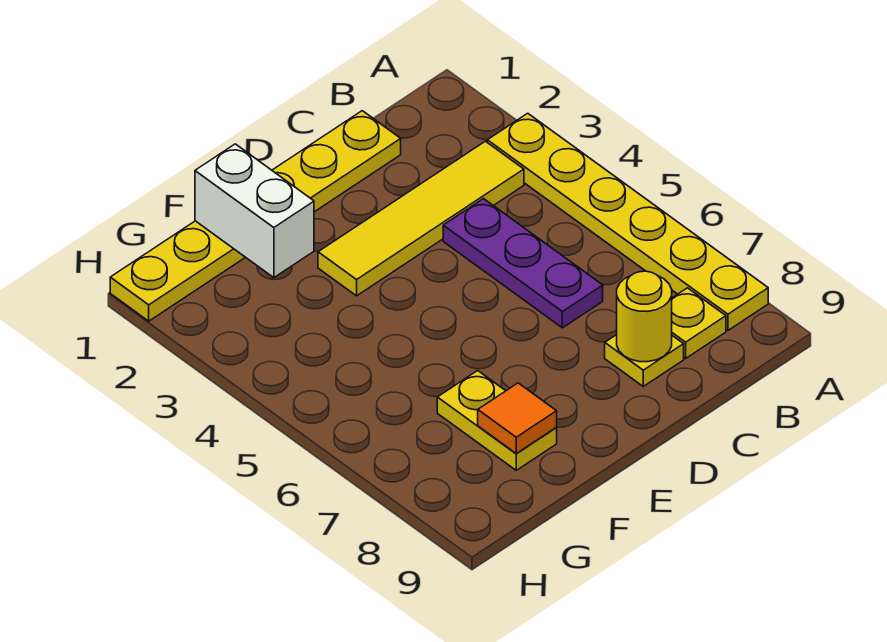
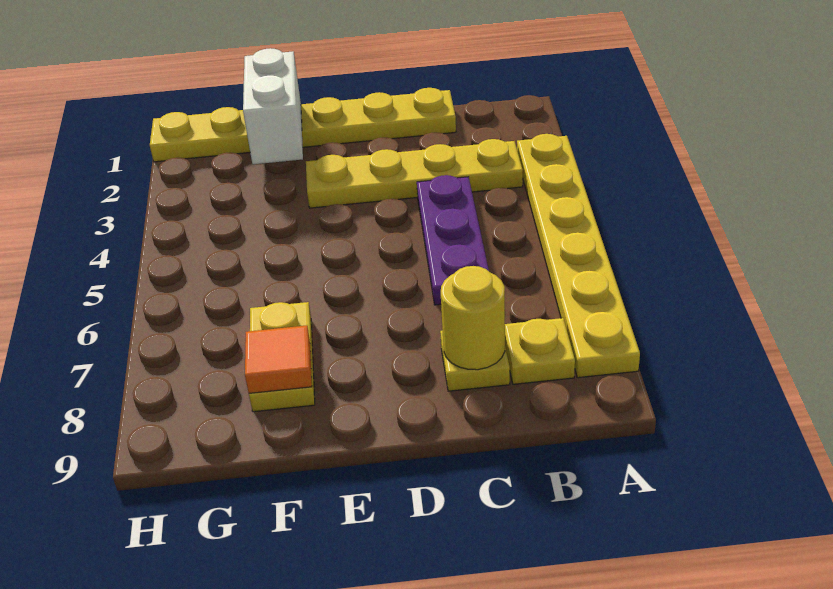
yellow 1x4 tile [318,141,524,296] -> yellow 1x4 plate [306,139,523,208]

